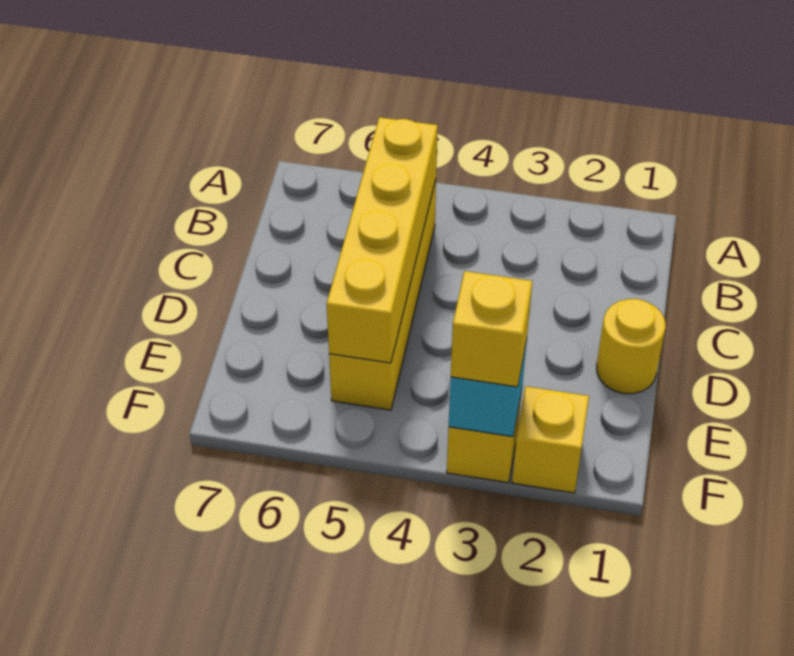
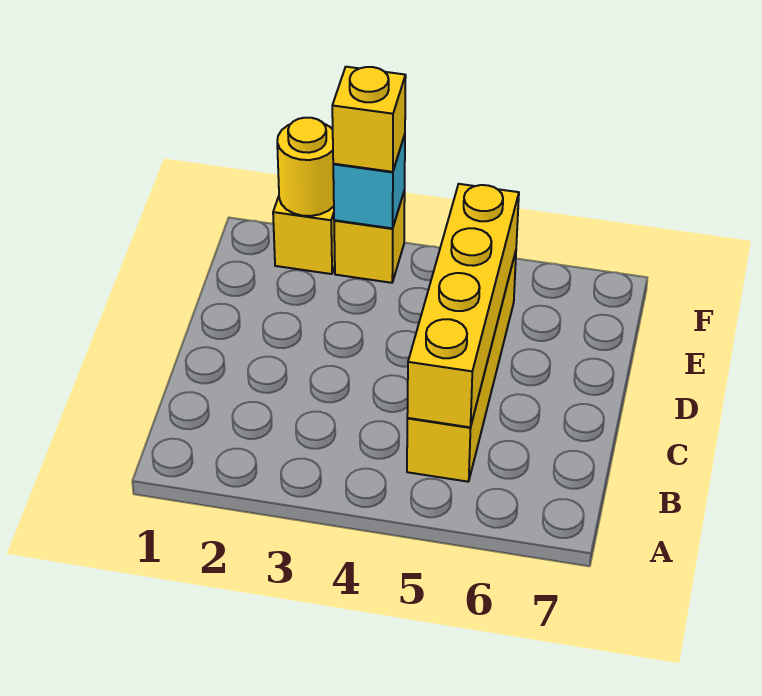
yellow 1x1 round brick [597,299,666,394] -> yellow 1x1 round brick moved to [277,118,334,216]

